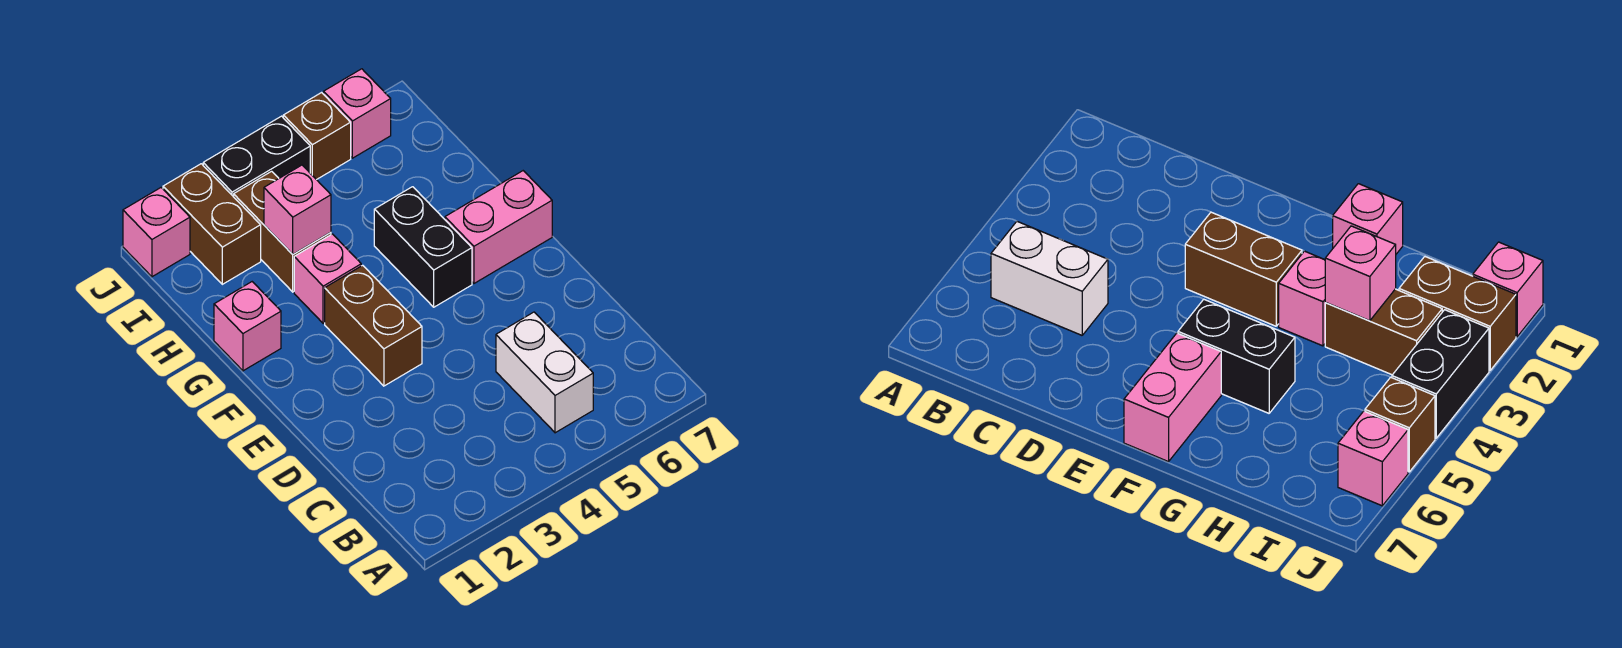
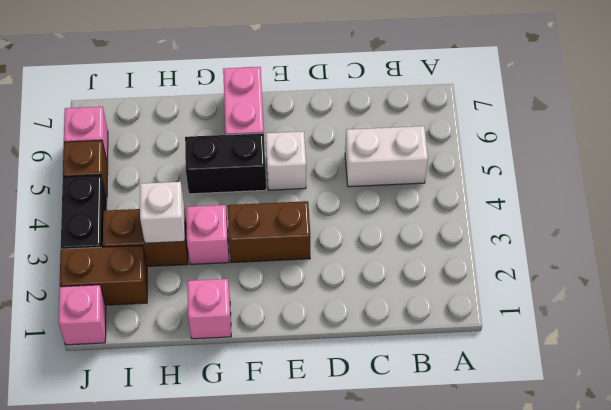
none -> white 1x1 brick [266,131,306,190]
pink 1x1 brick [264,165,331,254] -> white 1x1 brick [140,182,185,243]

